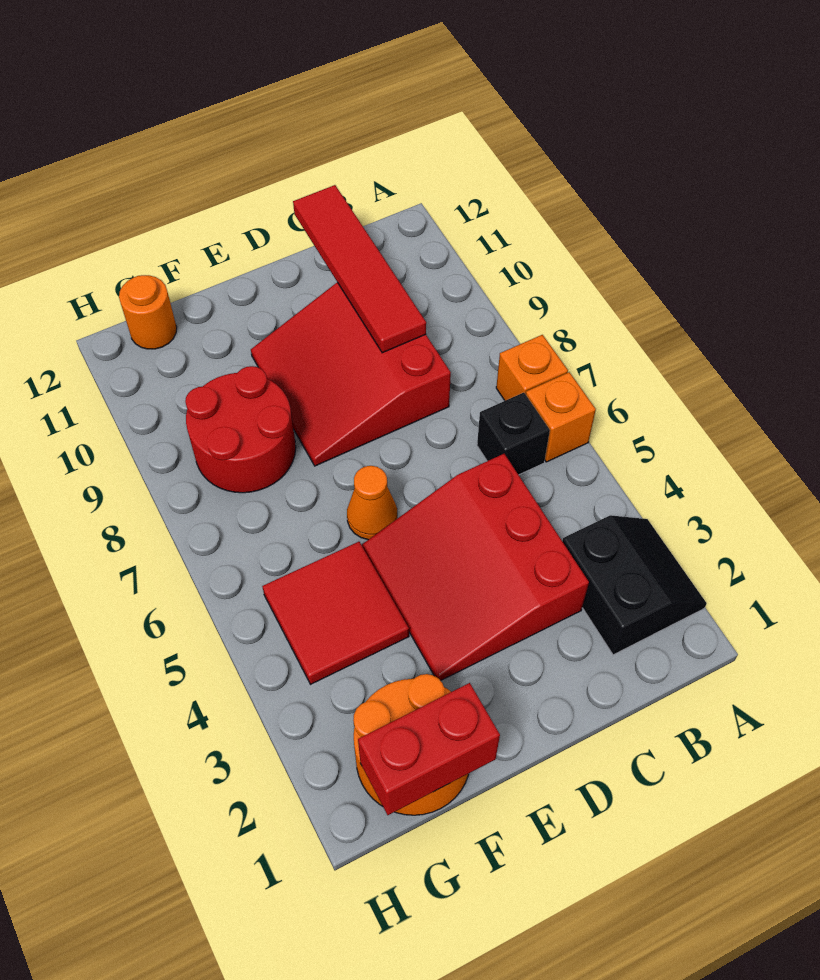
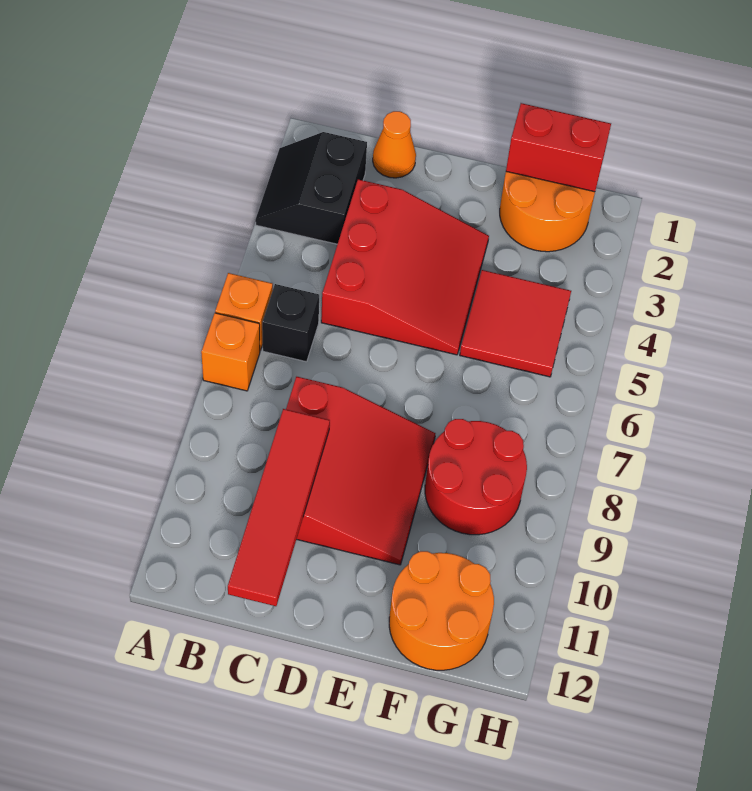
orange 1x1 cone [347,466,397,540] -> orange 1x1 cone moved to [373,111,416,178]
orange 1x1 round brick [119,275,177,349] -> orange 2x2 round brick [389,551,494,670]

